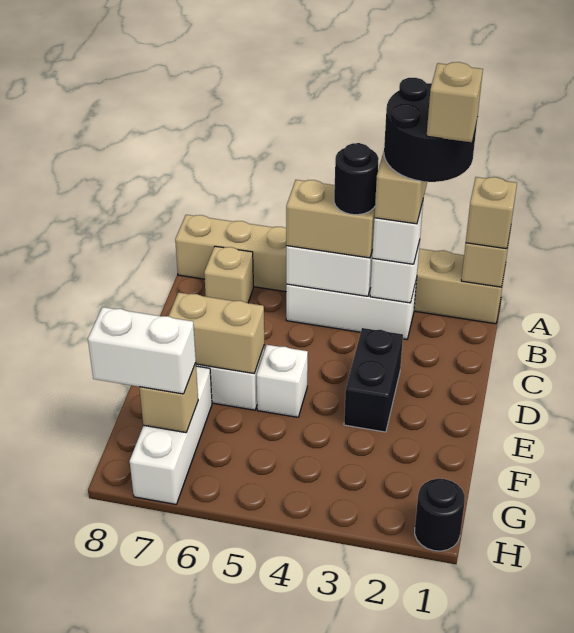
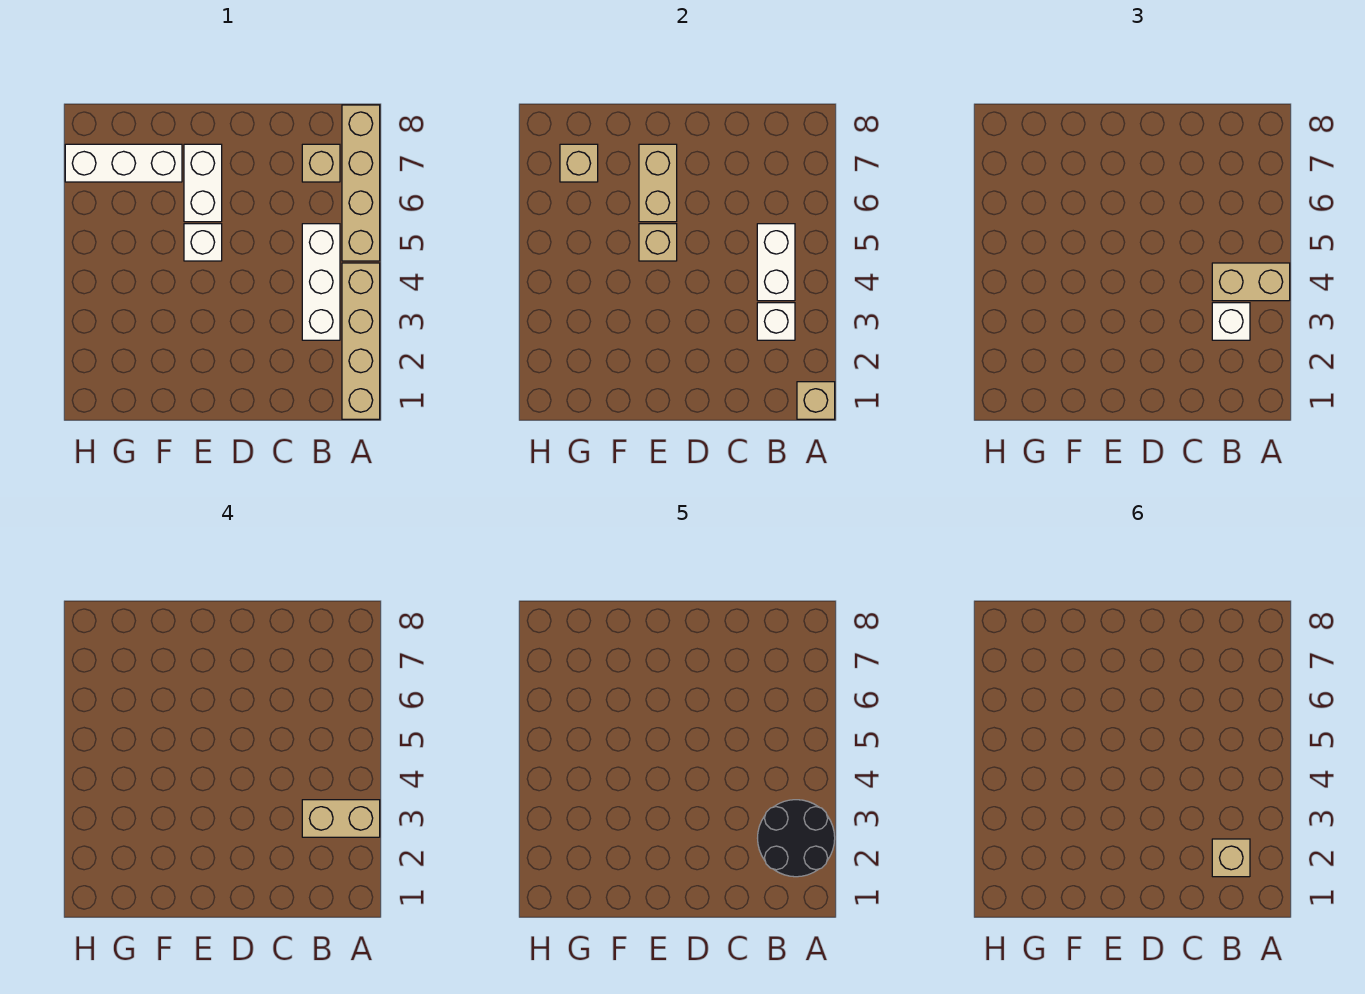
tan 1x1 brick [466,177,517,249] -> tan 1x1 brick moved to [639,224,677,261]
tan 1x2 brick [286,180,375,258] -> tan 1x2 brick turned to [1212,263,1290,301]
black 1x1 round brick [334,143,379,215] -> none
black 1x2 brick [344,328,403,432] -> none
white 1x2 brick [88,307,196,394] -> none
black 1x1 round brick [415,479,465,551] -> none

